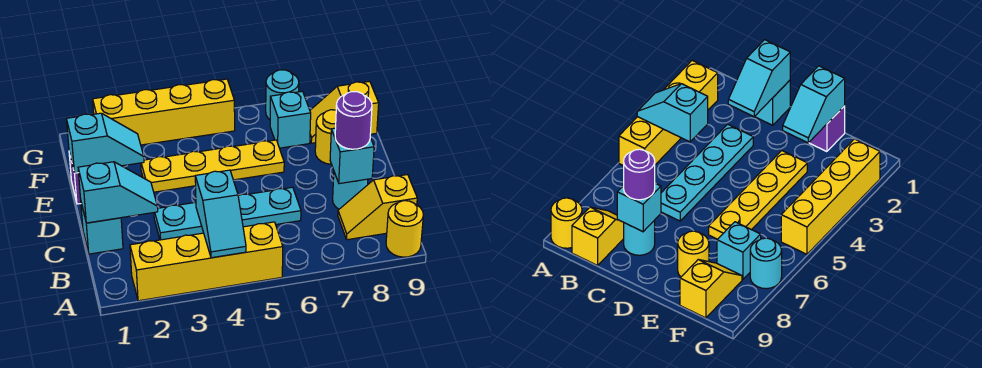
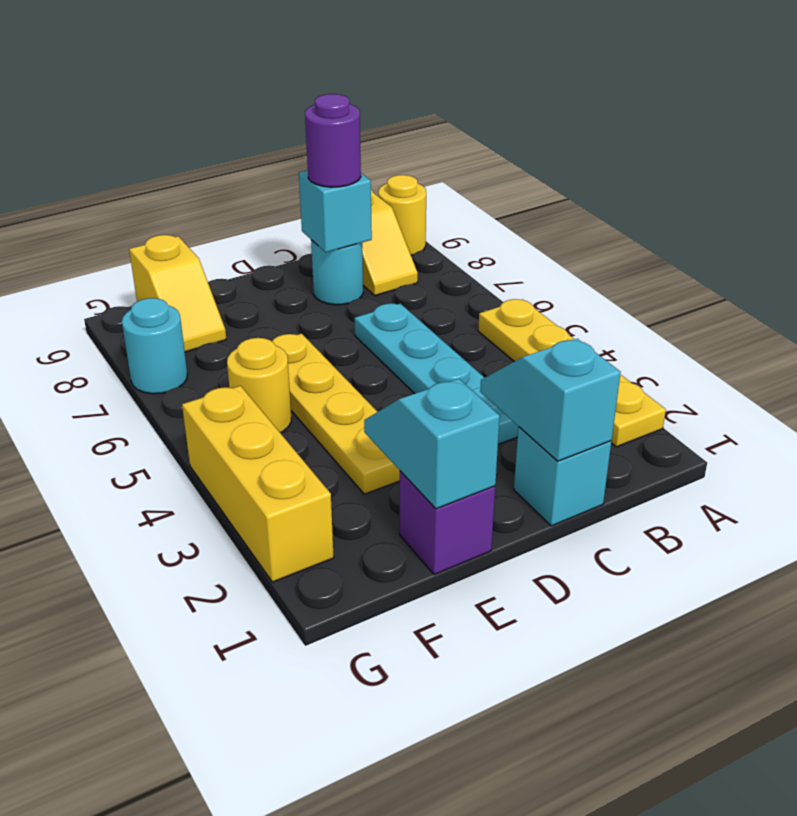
yellow 1x4 brick [130,222,283,301] -> yellow 1x4 plate [478,299,666,447]
cyan 1x2 slope [195,170,246,258] -> none
yellow 1x1 round brick [315,110,336,164] -> yellow 1x1 round brick moved to [227,338,291,433]
cyan 1x1 brick [270,91,311,148] -> none
yellow 1x4 brick [93,79,235,145] -> yellow 1x3 brick [182,386,334,582]

